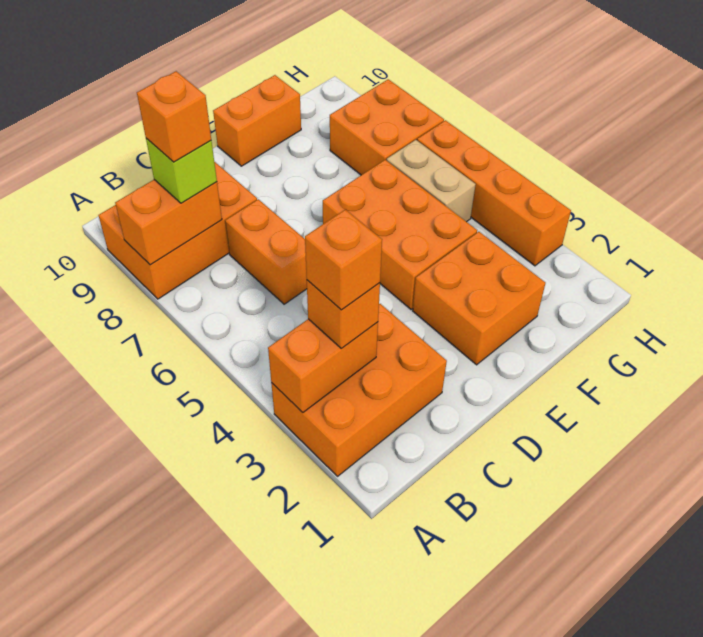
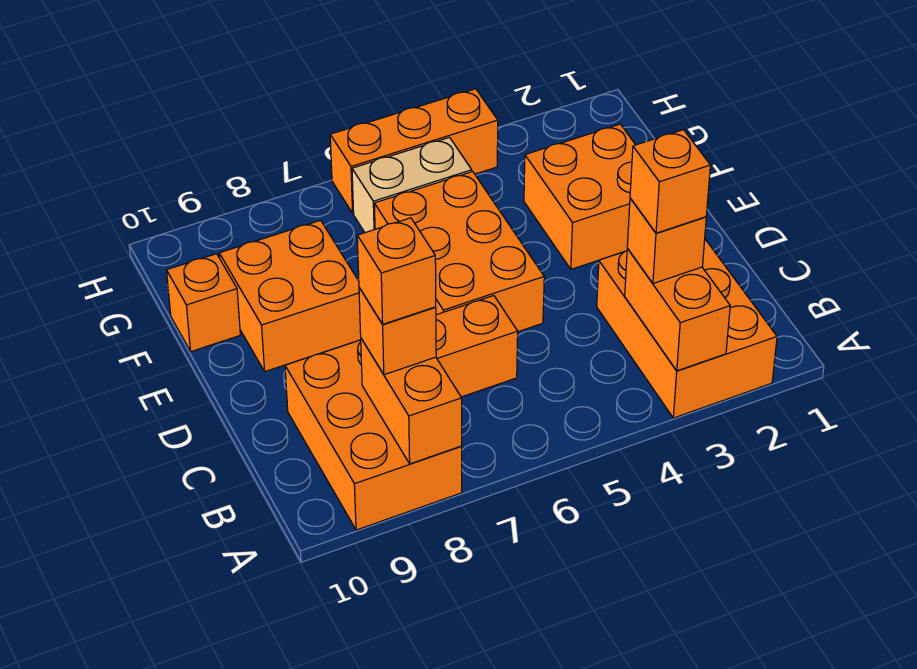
lime 1x1 brick [146,138,217,203] -> orange 1x1 brick [359,288,436,375]
orange 2x3 brick [323,160,477,309] -> orange 2x3 brick turned to [374,172,544,332]
orange 1x2 brick [213,75,301,166] -> orange 1x1 brick [167,254,240,351]
orange 2x2 brick [330,79,444,175] -> orange 2x2 brick moved to [219,220,361,372]
orange 1x4 brick [417,120,571,266] -> orange 1x3 brick [330,89,498,213]

